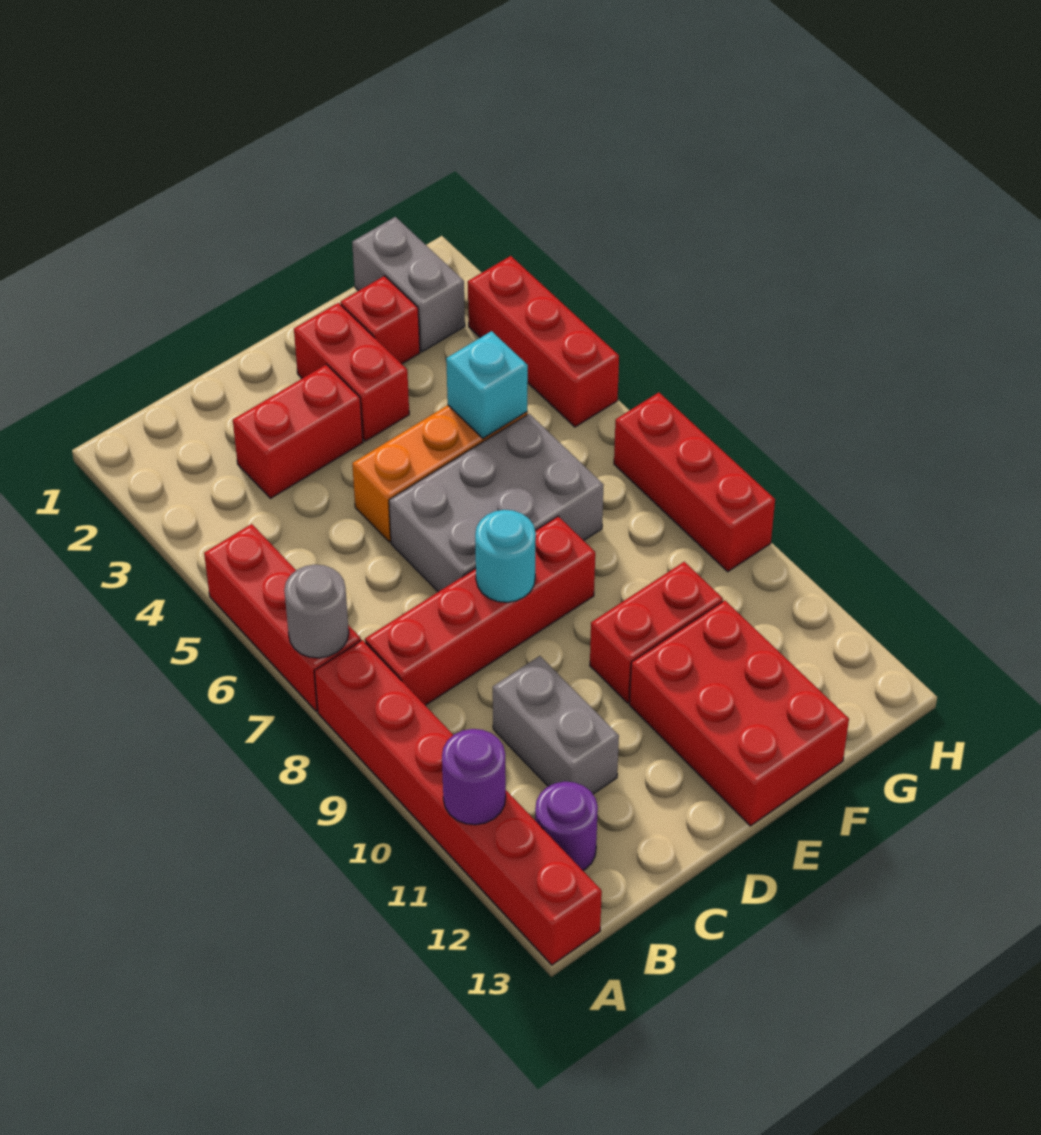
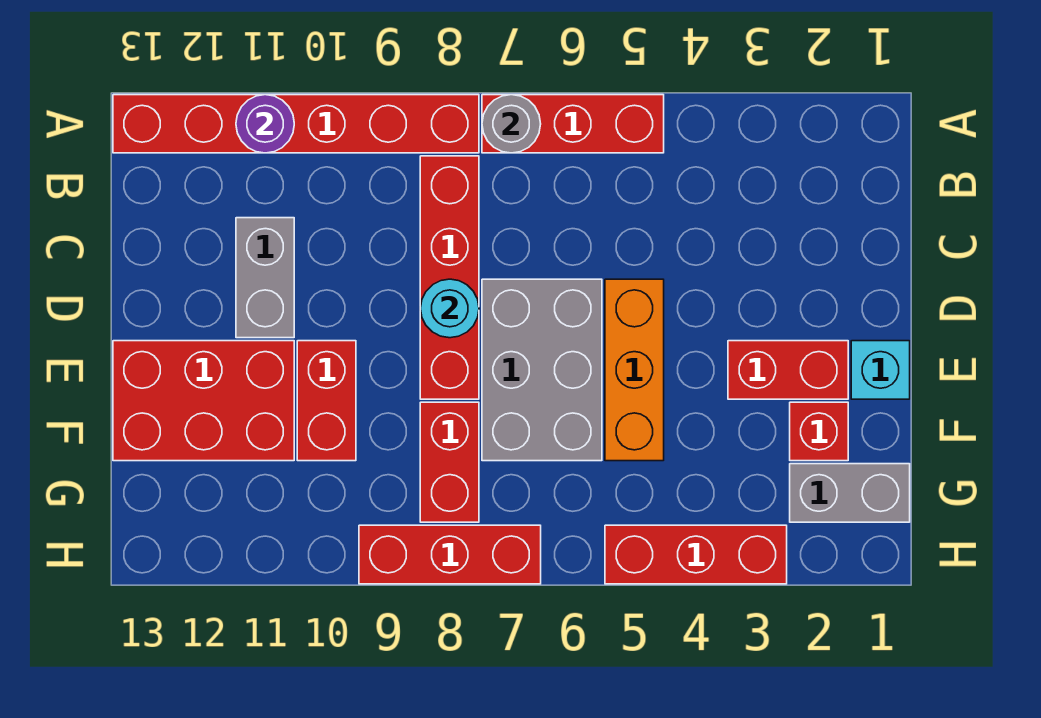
purple 1x1 round brick [535,782,598,870] -> none
red 1x2 brick [233,364,363,498] -> red 1x2 brick moved to [420,402,479,522]
grey 1x2 brick [493,656,619,794] -> grey 1x2 brick turned to [236,218,294,338]
cyan 1x1 brick [446,331,528,438] -> cyan 1x1 brick moved to [851,341,910,399]

